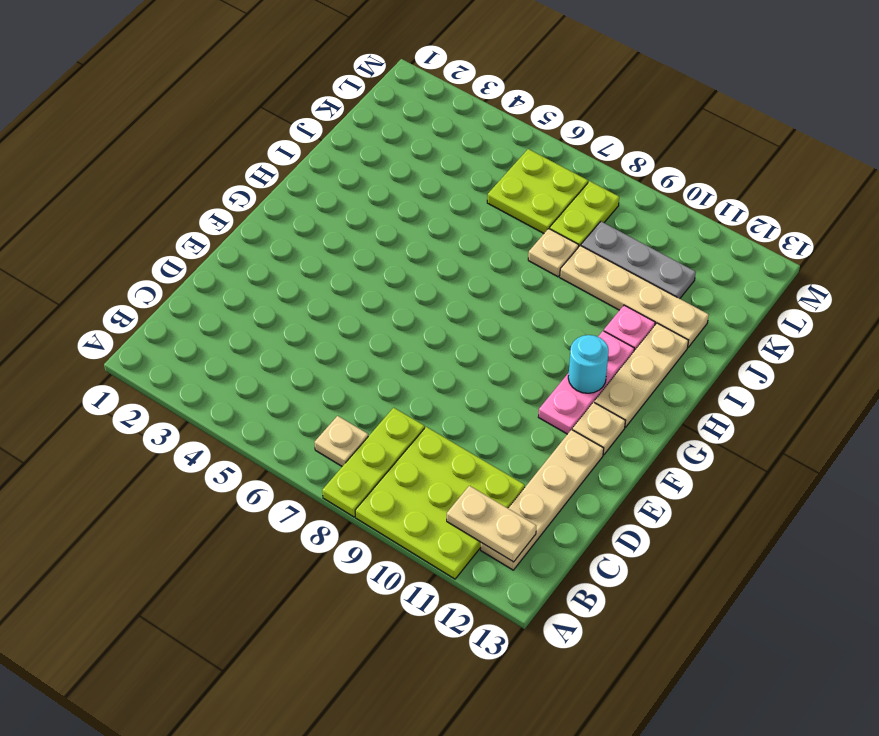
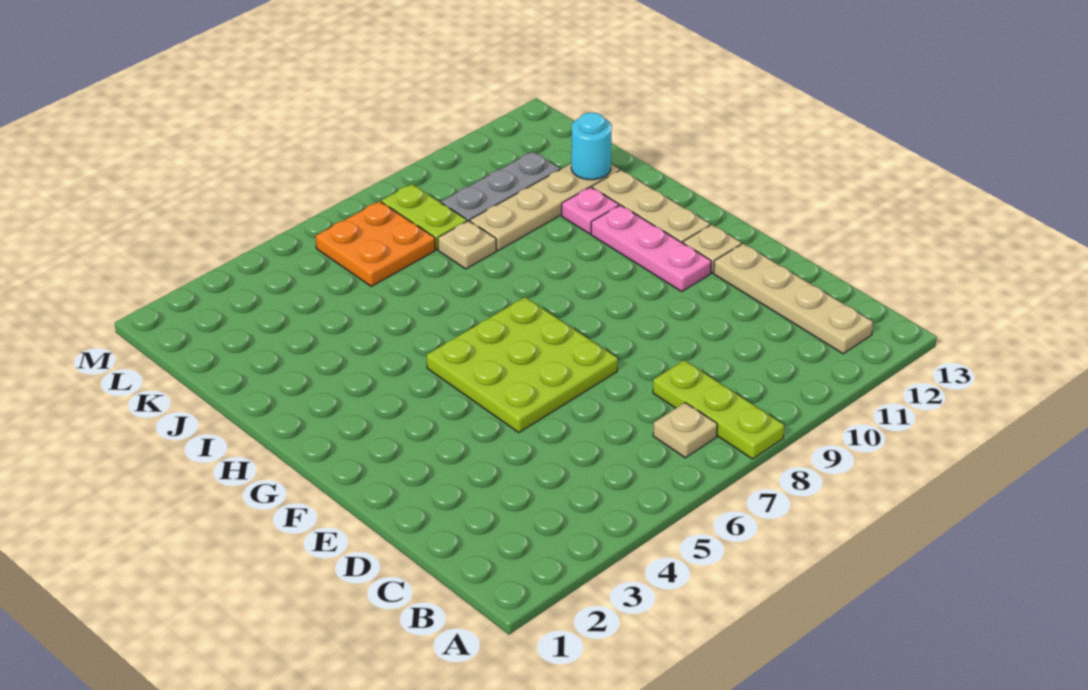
lime 3x3 plate [355,427,525,579] -> lime 3x3 plate moved to [427,297,618,433]
tan 1x2 plate [447,486,536,562] -> none
cyan 1x1 round brick [568,335,609,393] -> cyan 1x1 round brick moved to [571,113,612,180]
lime 2x2 plate [487,149,588,233] -> orange 2x2 plate [316,201,435,286]

